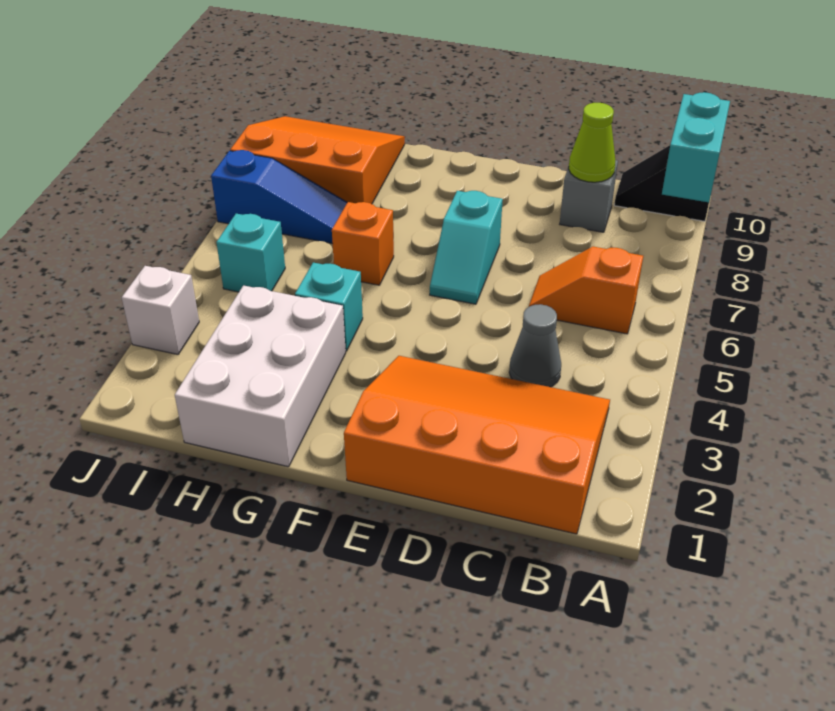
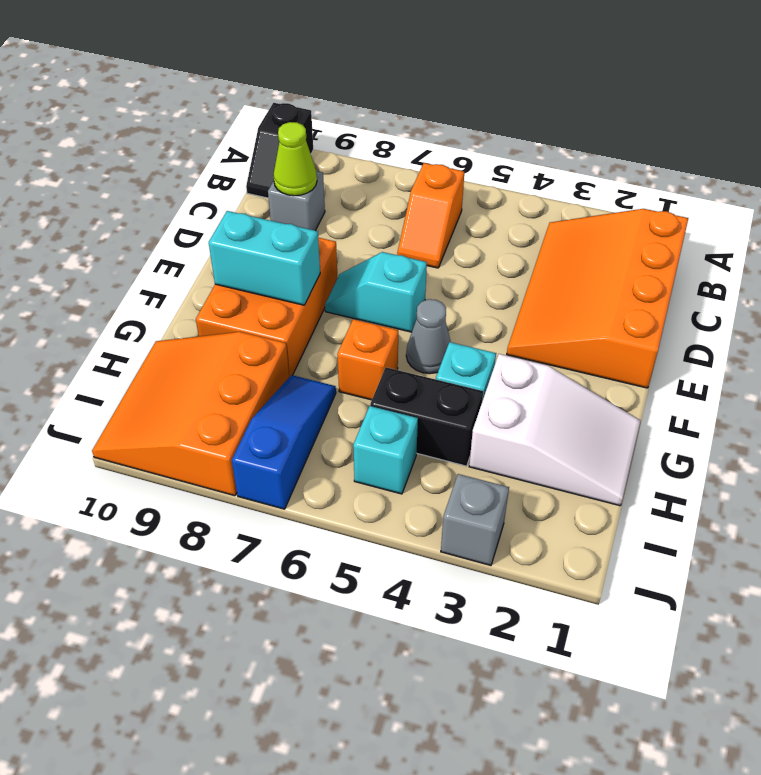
cyan 1x2 brick [662,92,730,202] -> cyan 1x2 brick moved to [209,211,320,305]
grey 1x1 cone [509,304,561,387] -> grey 1x1 cone moved to [406,299,451,374]
cyan 1x2 slope [430,191,503,304] -> cyan 1x2 slope turned to [325,252,427,332]
none -> orange 2x3 brick [196,238,338,377]
white 2x3 brick [175,286,346,467] -> white 2x3 slope [469,354,640,506]
none -> black 1x2 brick [370,367,483,466]
white 1x1 brick [122,266,199,354] -> grey 1x1 brick [441,474,509,565]

